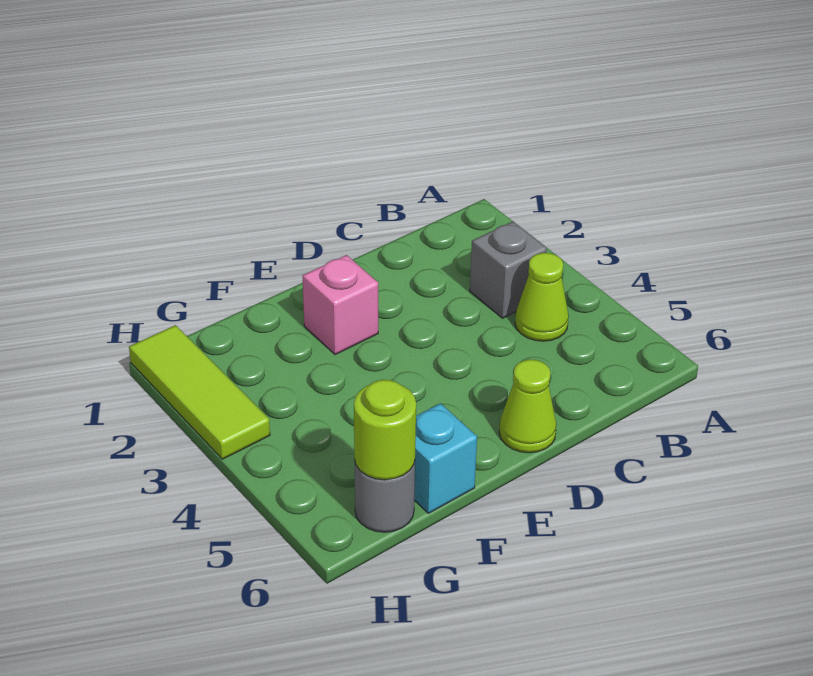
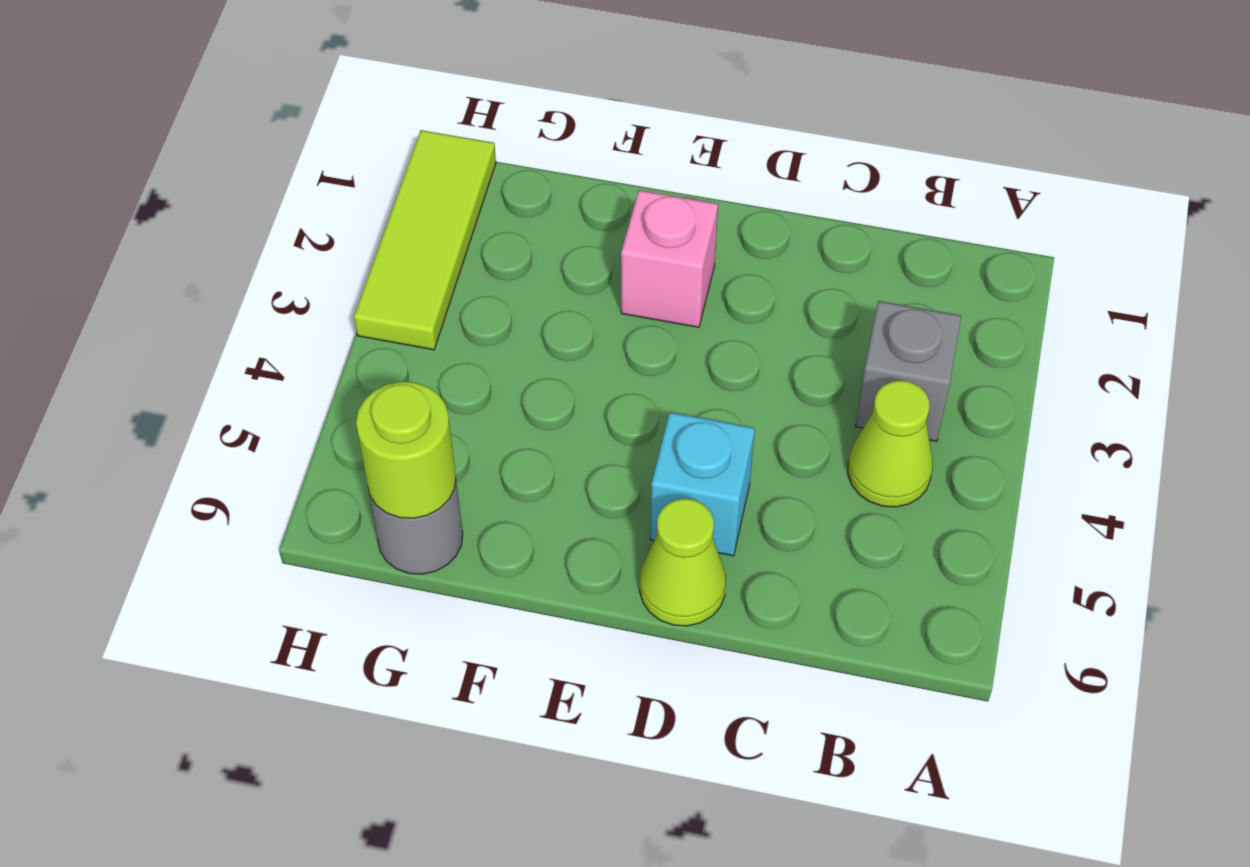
cyan 1x1 brick [414,403,477,513] -> cyan 1x1 brick moved to [650,412,755,556]

